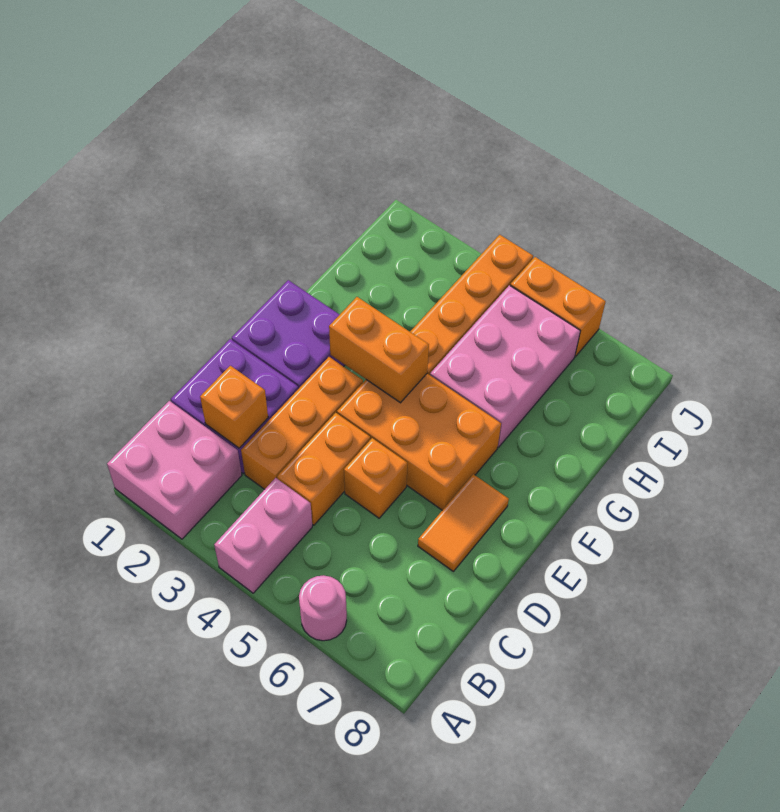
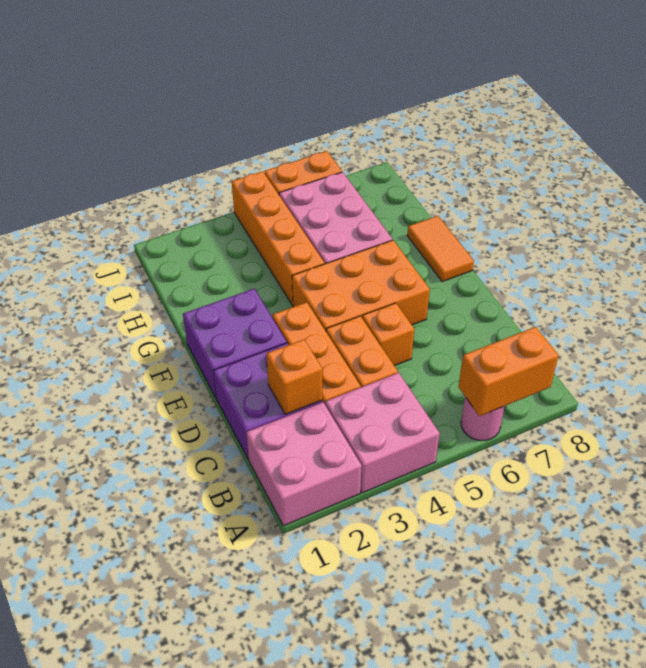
pink 1x2 brick [214,478,312,593] -> pink 2x2 brick [325,373,440,493]
orange 1x2 tile [418,474,509,571] -> orange 1x2 tile moved to [407,216,474,282]
orange 1x2 brick [329,297,429,403] -> orange 1x2 brick moved to [458,327,559,416]

